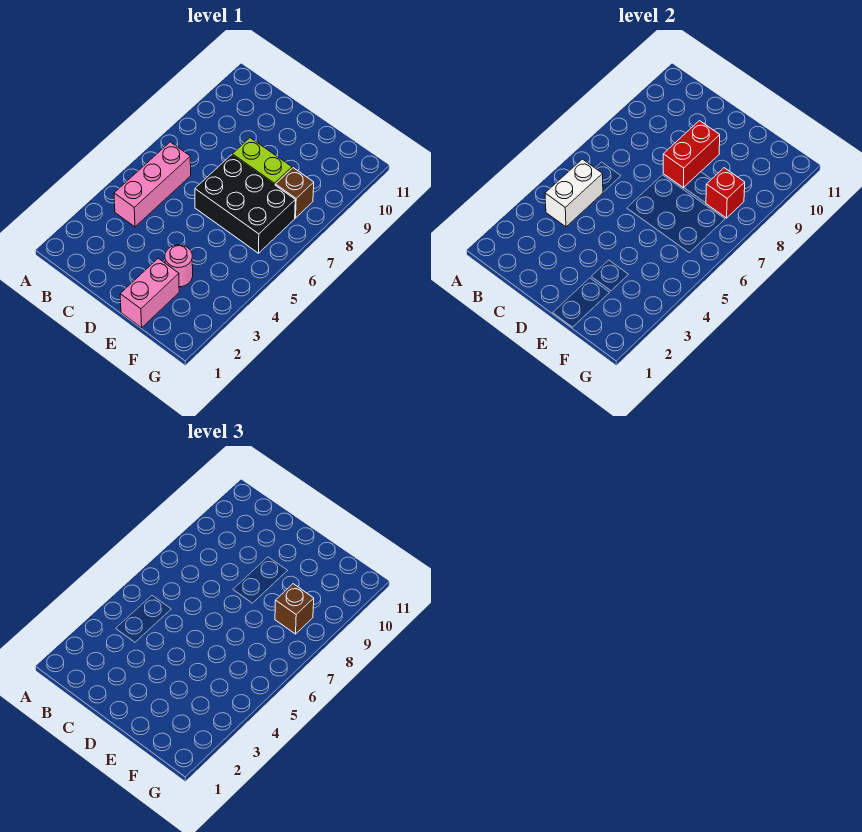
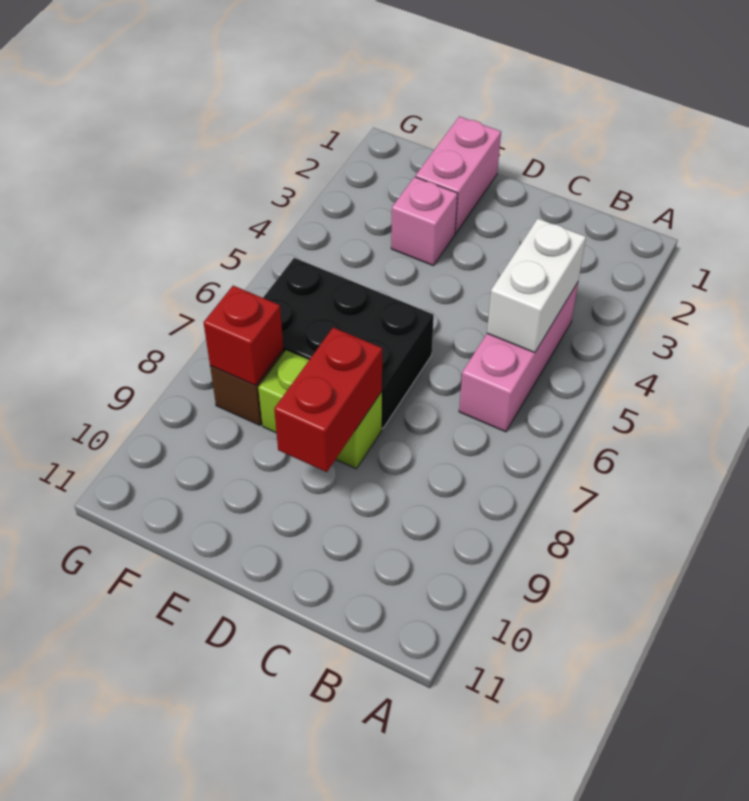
pink 1x1 round brick [165,245,193,287] -> pink 1x1 brick [391,177,458,266]
brown 1x1 brick [275,584,314,634] -> none

